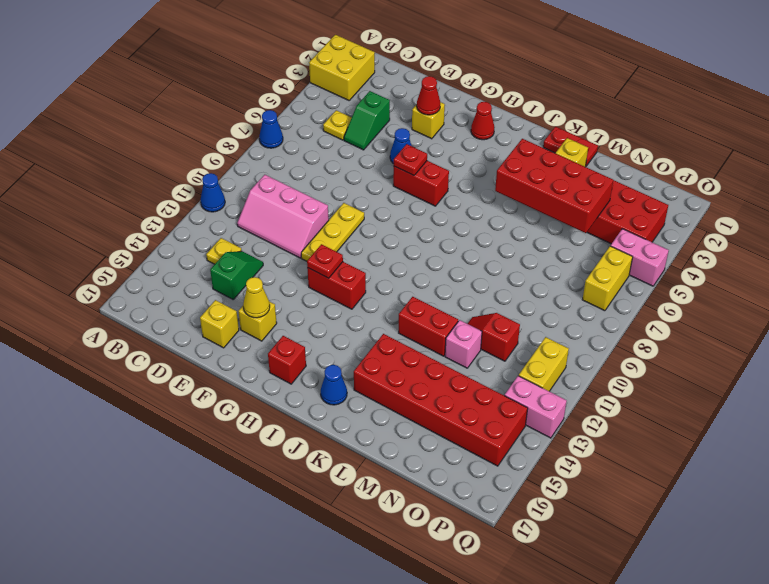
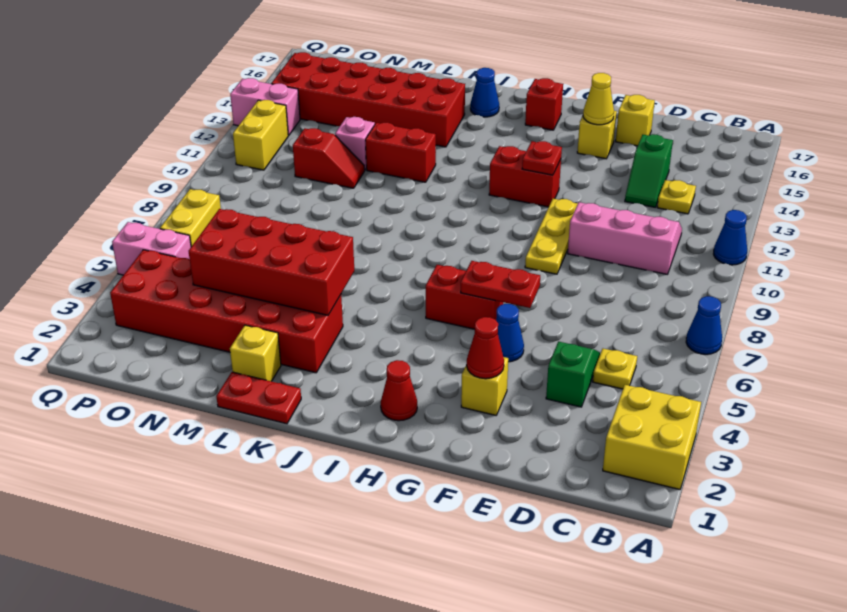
red 1x1 plate [394,144,427,175] -> red 1x2 plate [461,261,540,308]

